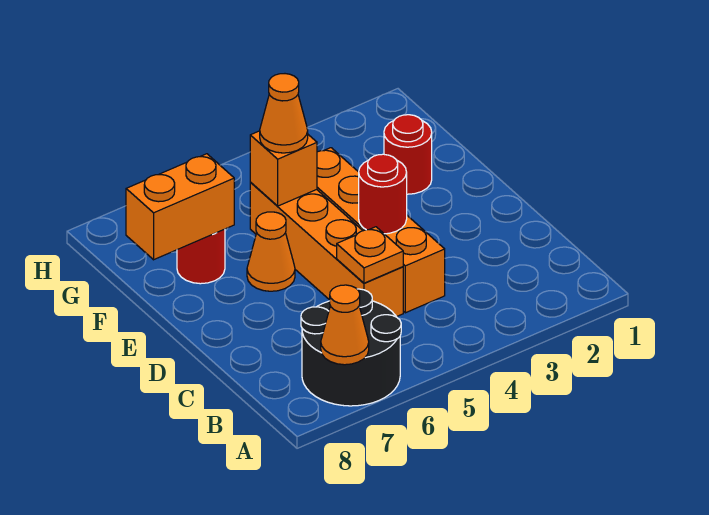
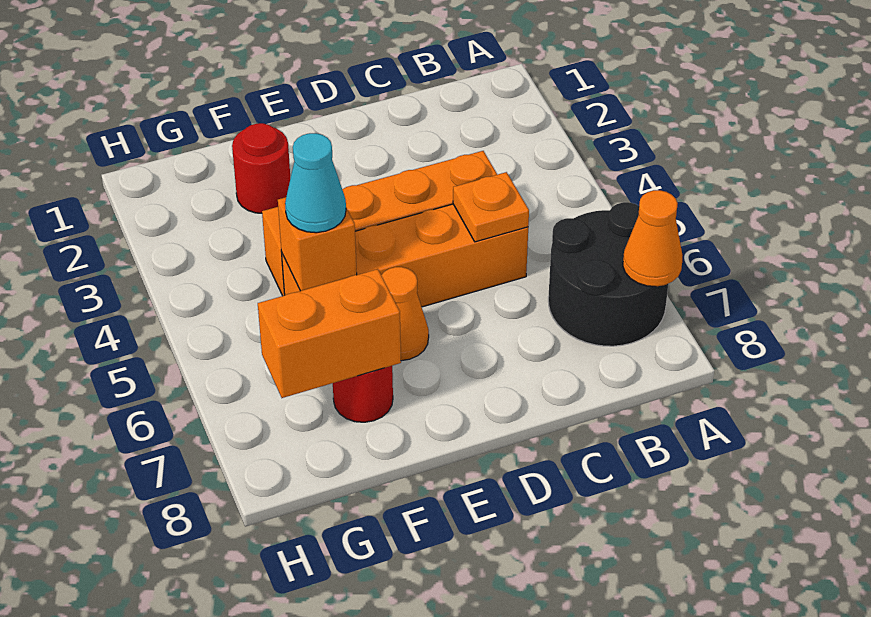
red 1x1 round brick [359,154,407,234] -> none
orange 1x1 cone [260,74,308,153] -> cyan 1x1 cone [285,133,346,233]
orange 1x2 brick [126,154,234,260] -> orange 1x2 brick turned to [258,269,401,398]

